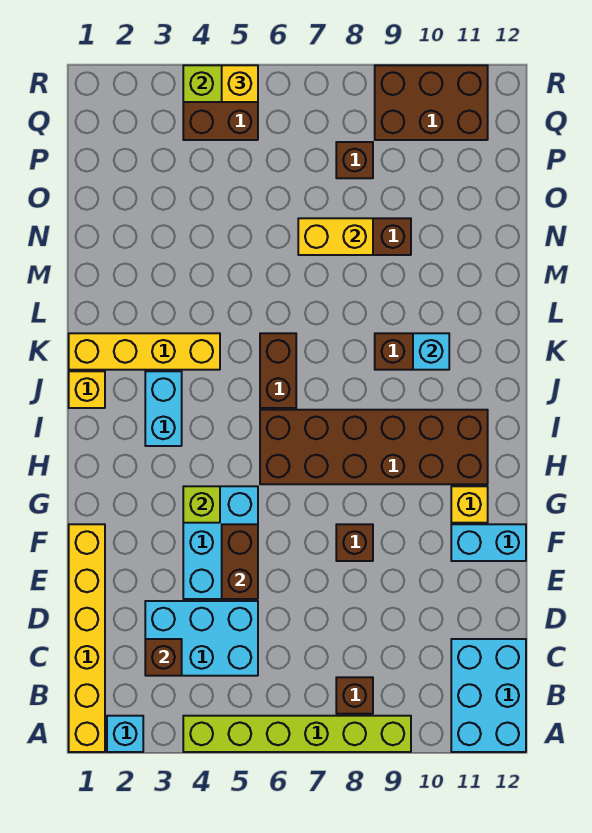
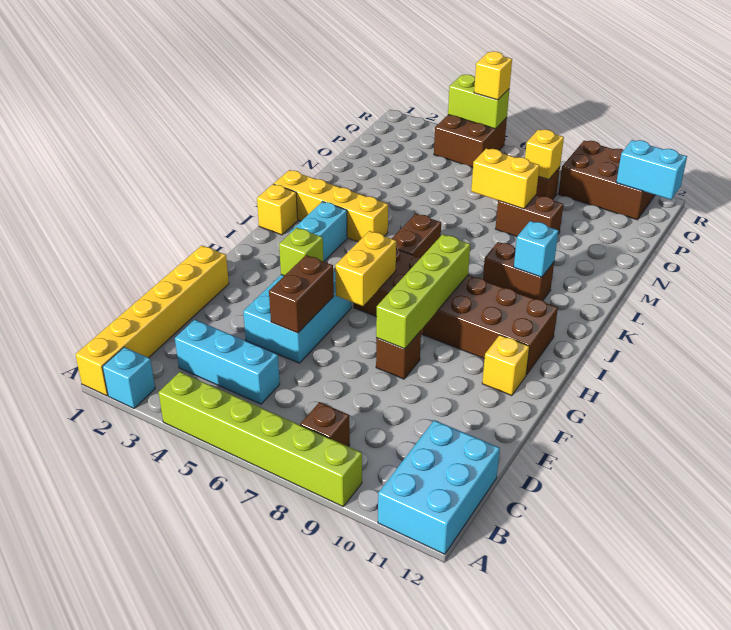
cyan 2x3 brick [145,601,258,676] -> cyan 1x3 brick [175,320,280,404]
brown 1x1 brick [145,639,182,676] -> none
none -> lime 1x4 brick [376,234,470,349]
cyan 1x2 brick [451,524,526,561] -> cyan 1x2 brick moved to [616,140,687,200]
none -> yellow 1x2 brick [335,231,396,306]
none -> yellow 1x1 brick [525,129,564,180]

